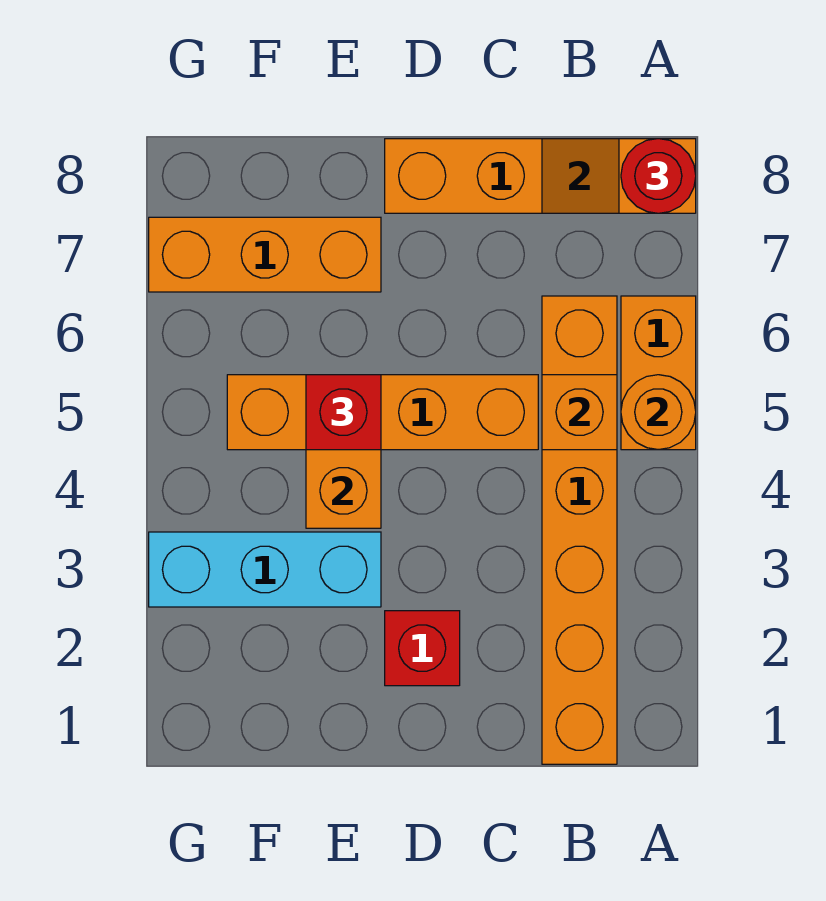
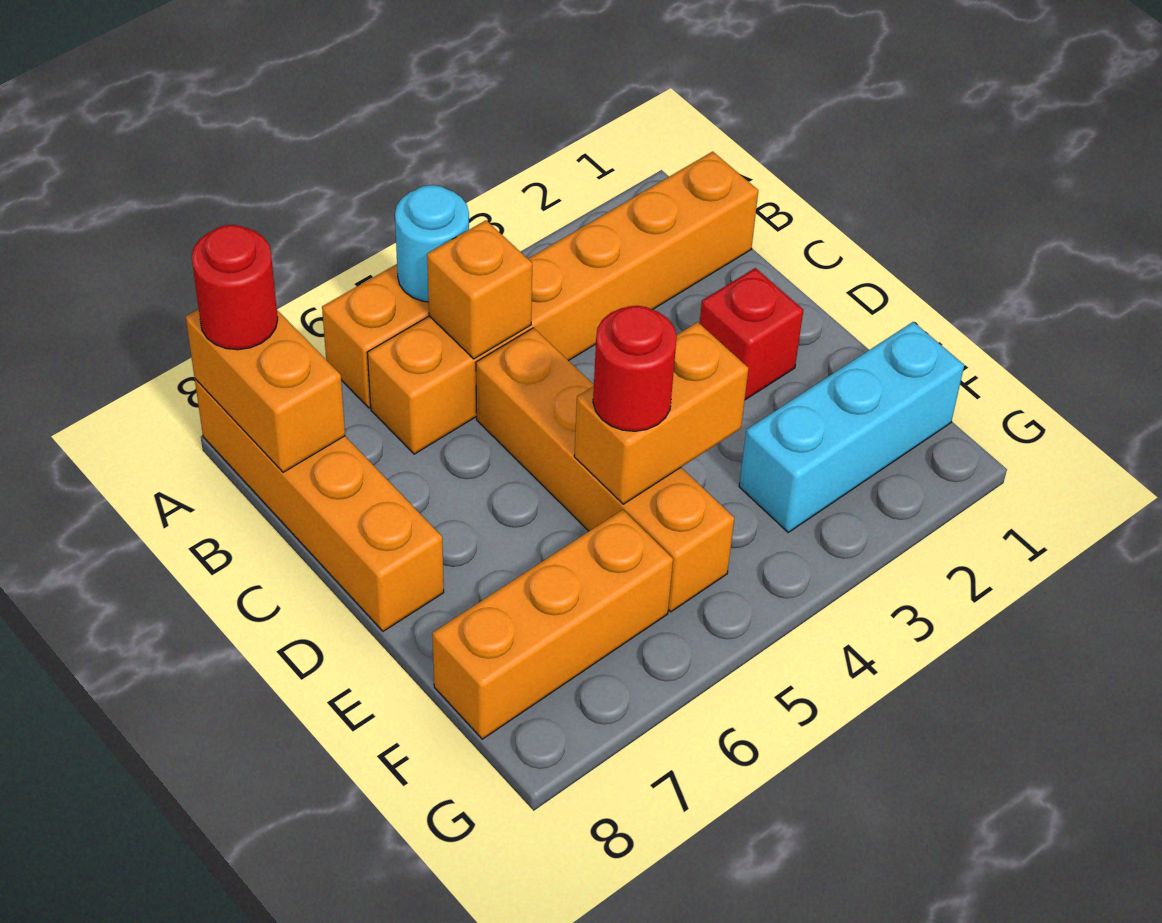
orange 1x1 round brick [621,375,696,450] -> cyan 1x1 round brick [395,185,469,302]
orange 1x2 slope [542,139,696,213] -> orange 1x2 brick [186,309,345,472]
cyan 1x3 brick [149,532,381,607] -> cyan 1x3 brick turned to [739,322,964,532]
red 1x1 brick [306,375,381,450] -> red 1x1 round brick [593,306,677,431]
orange 1x3 brick [149,217,381,292] -> orange 1x3 brick turned to [432,510,673,739]

